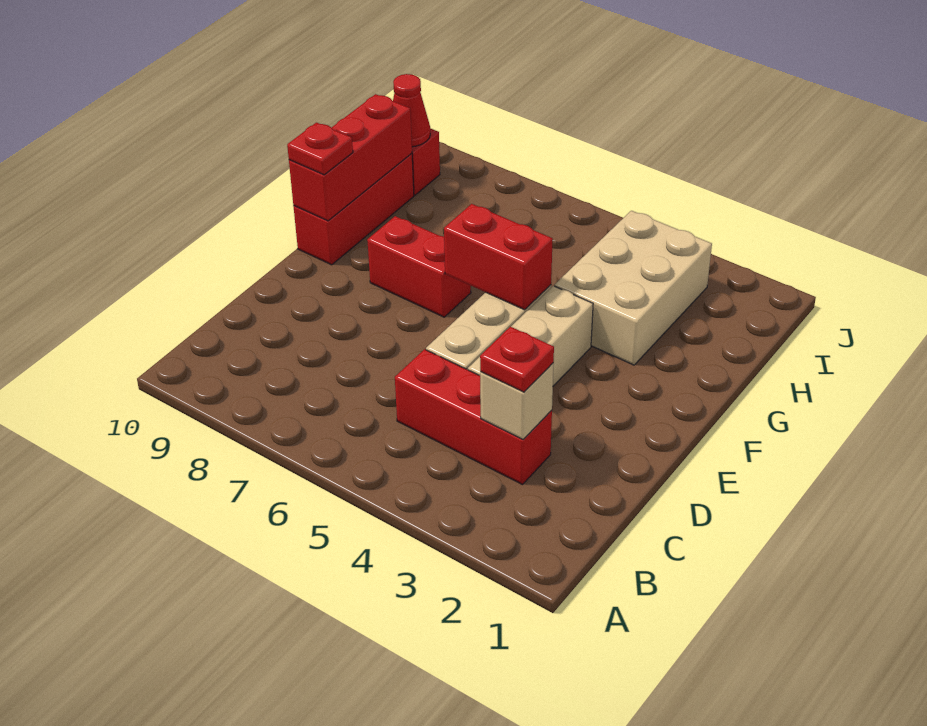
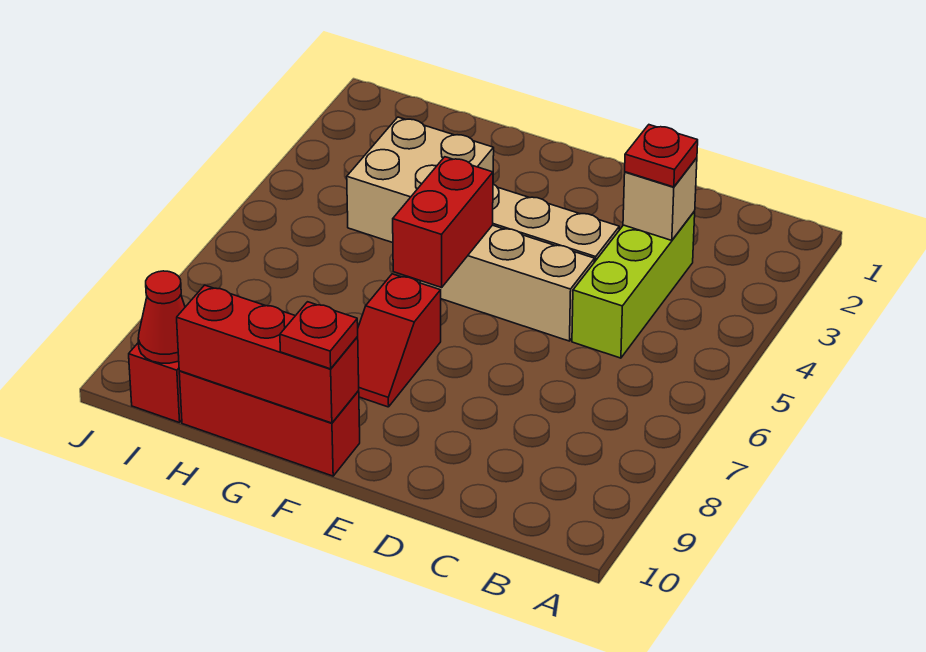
red 1x3 brick [395,349,552,485] -> lime 1x3 brick [572,211,695,358]
red 1x2 brick [367,216,471,317] -> red 1x2 slope [358,274,441,407]
tan 2x3 brick [554,211,712,365] -> tan 2x2 brick [347,117,494,243]

